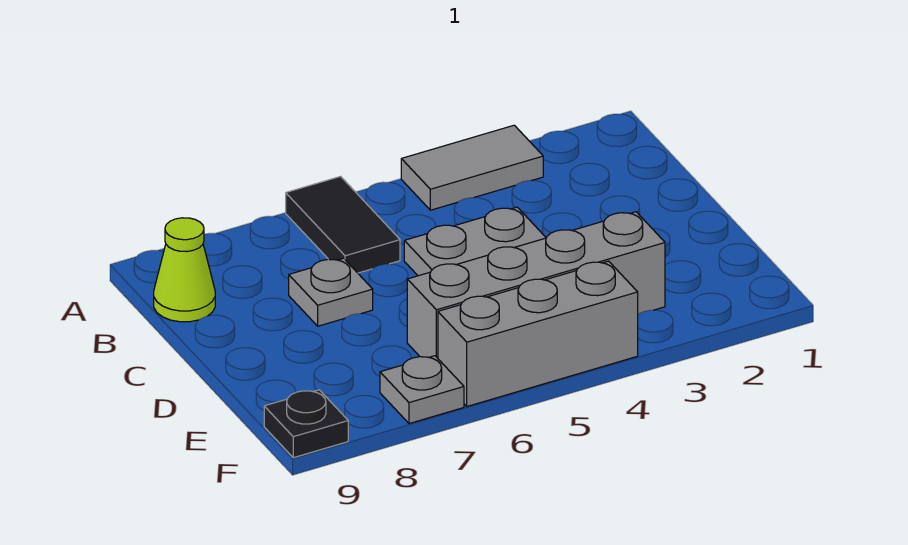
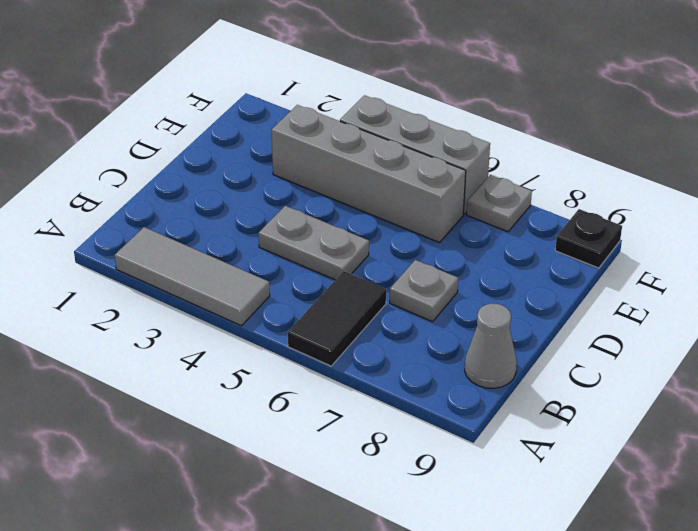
grey 1x2 tile [401,125,543,210] -> grey 1x3 tile [115,227,270,326]
lime 1x1 cone [154,218,215,322] -> grey 1x1 cone [465,304,517,388]

